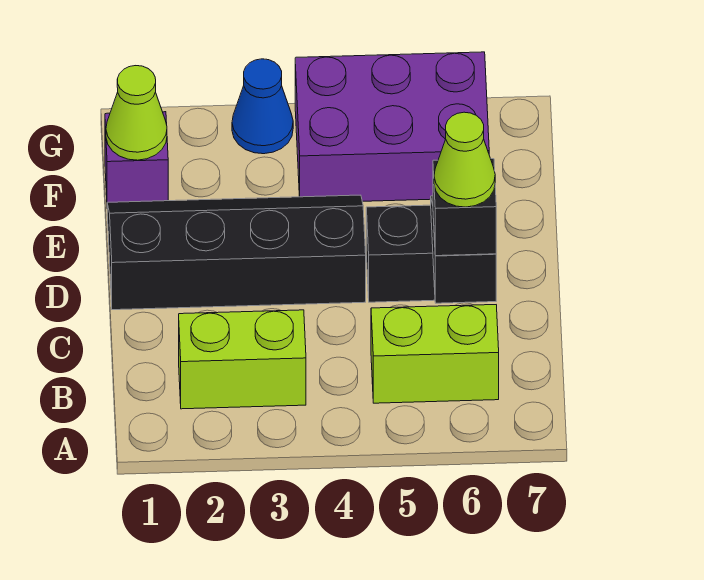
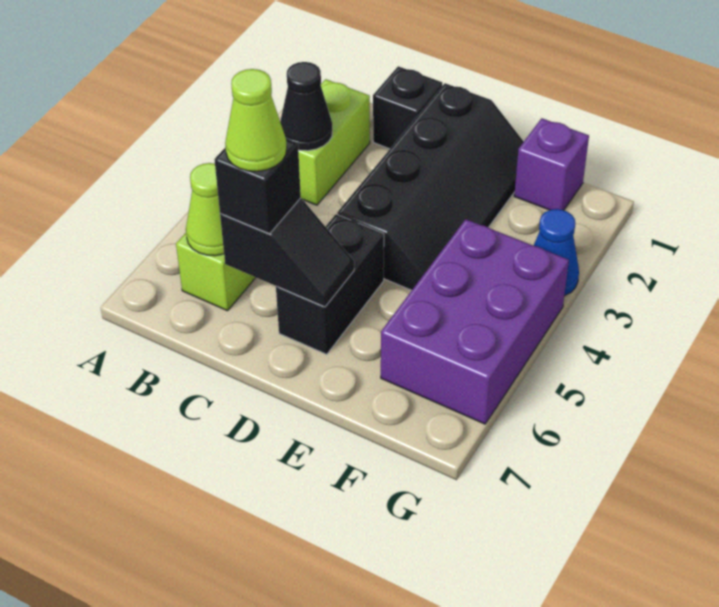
none -> black 1x1 cone [280,62,332,151]
none -> black 1x1 brick [373,66,442,149]
lime 1x1 cone [106,66,167,160] -> lime 1x1 cone moved to [186,163,224,256]

